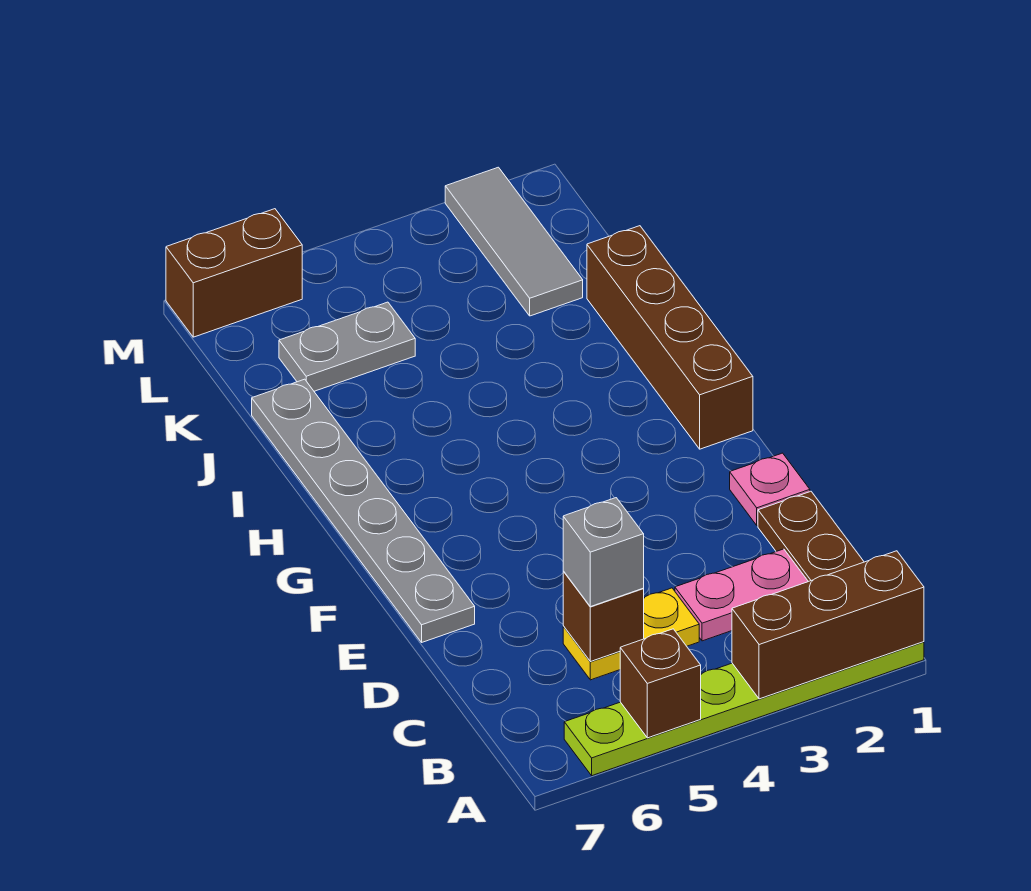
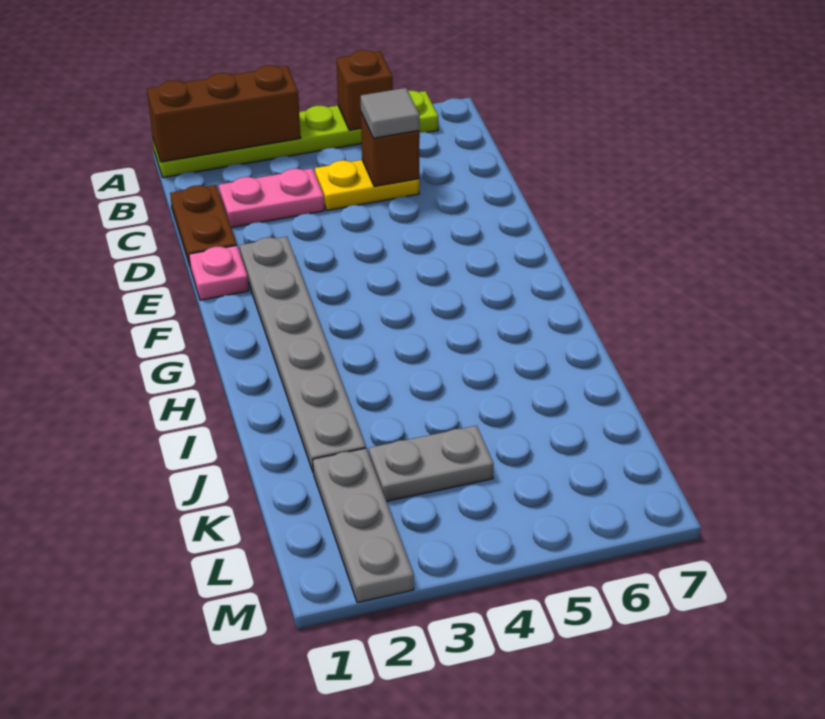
grey 1x1 brick [563,498,644,607] -> grey 1x1 tile [361,88,420,138]
grey 1x6 plate [252,379,475,642] -> grey 1x6 plate moved to [240,237,366,471]
brown 1x4 brick [587,226,753,449] -> none
grey 1x3 tile [445,167,583,316] -> grey 1x3 plate [313,448,414,603]
grey 1x2 plate [279,302,415,391] -> grey 1x2 plate moved to [369,426,494,501]
brown 1x2 brick [166,209,302,337] -> none

